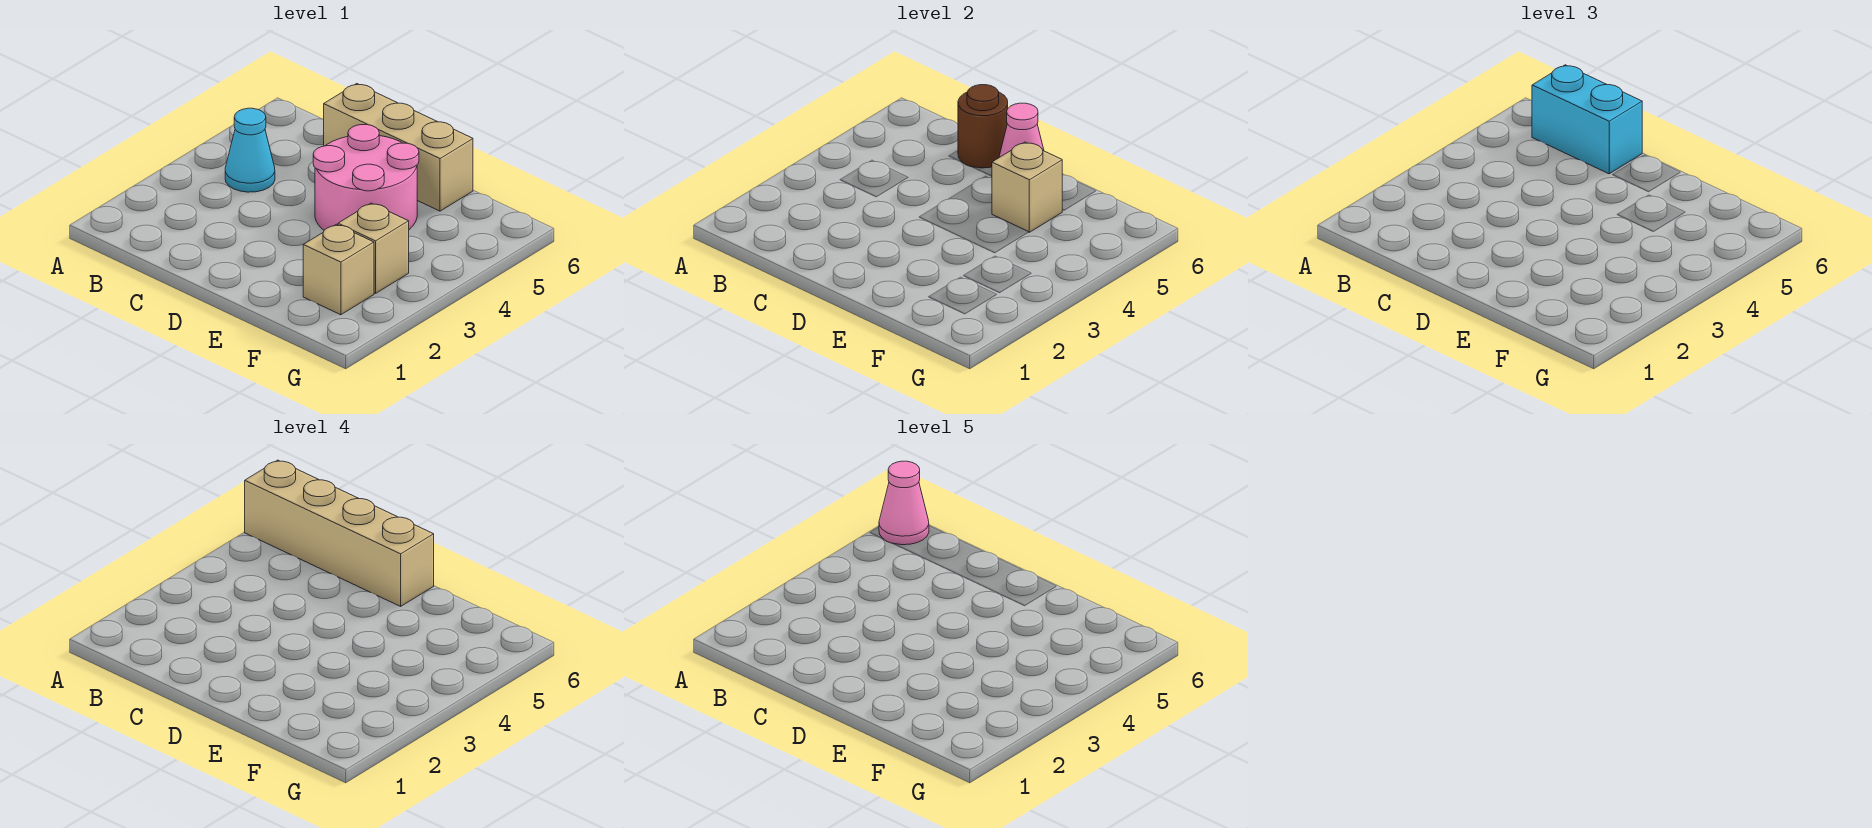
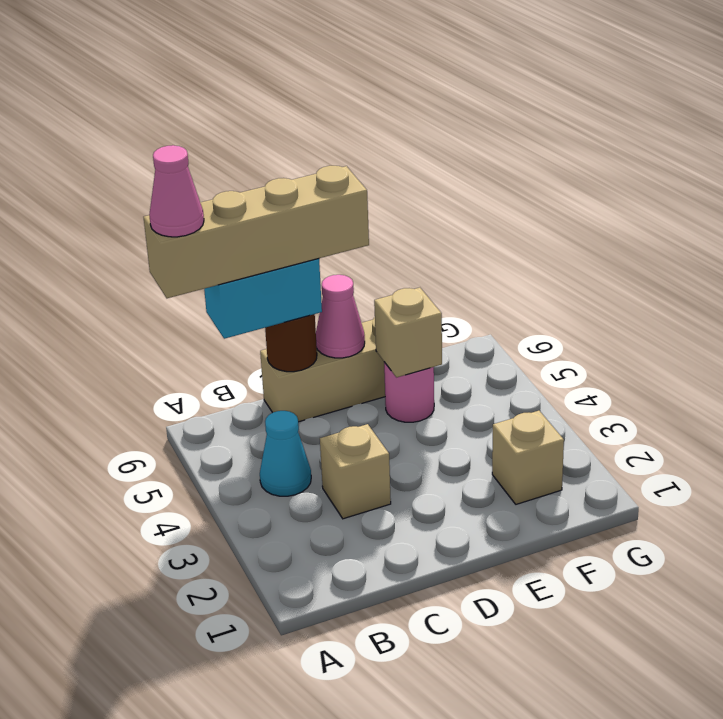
pink 2x2 round brick [313,125,419,230] -> pink 1x1 round brick [384,362,434,422]
tan 1x1 brick [338,203,409,293] -> tan 1x1 brick moved to [320,424,391,519]

